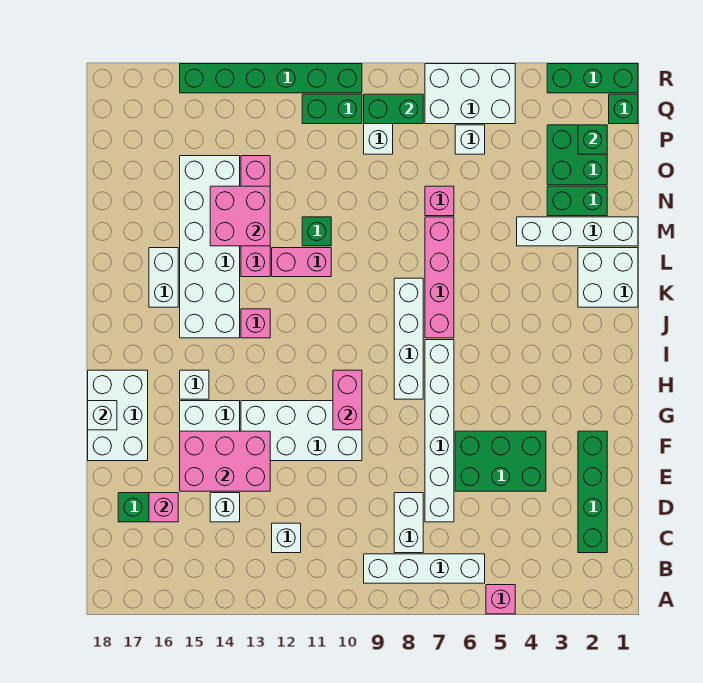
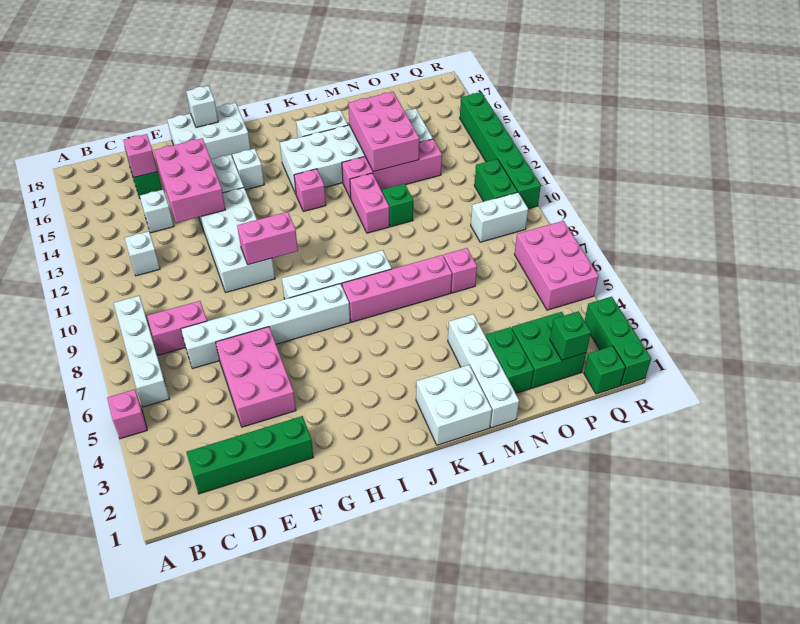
white 1x2 brick [394,493,423,553] -> pink 1x2 brick [147,301,207,355]
green 2x3 brick [455,431,546,491] -> pink 2x3 brick [216,327,296,427]
pink 2x2 brick [210,186,270,246] -> pink 2x3 brick [348,92,419,172]
white 1x1 brick [455,125,485,154] -> none
white 2x3 brick [425,64,515,124] -> pink 2x3 brick [514,221,599,310]
green 1x2 brick [364,94,423,124] -> none

